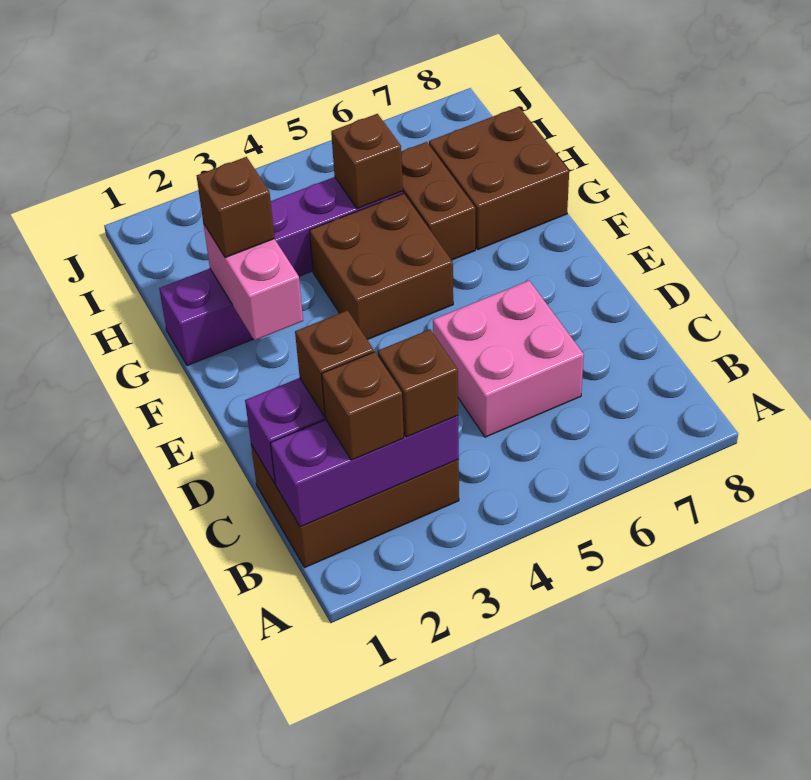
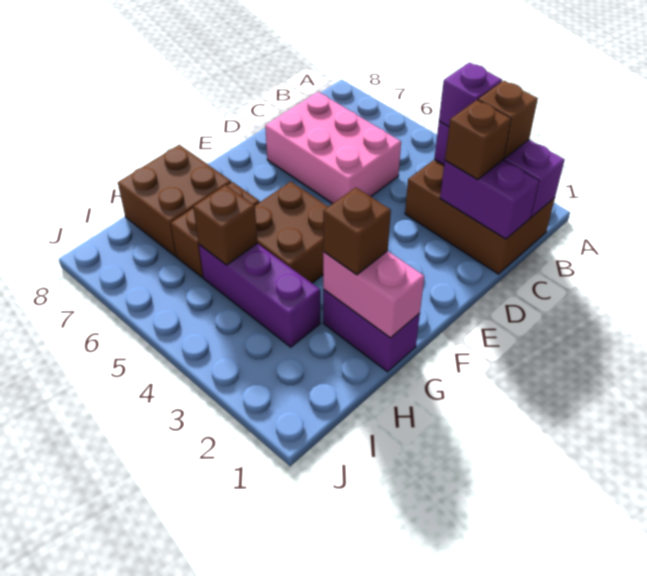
brown 1x1 brick [378,329,458,437] -> purple 1x1 brick [439,63,502,127]
pink 2x2 brick [433,281,584,437] -> pink 2x3 brick [265,92,401,204]
pink 1x2 brick [203,223,303,340] -> pink 1x2 brick turned to [323,251,424,338]

